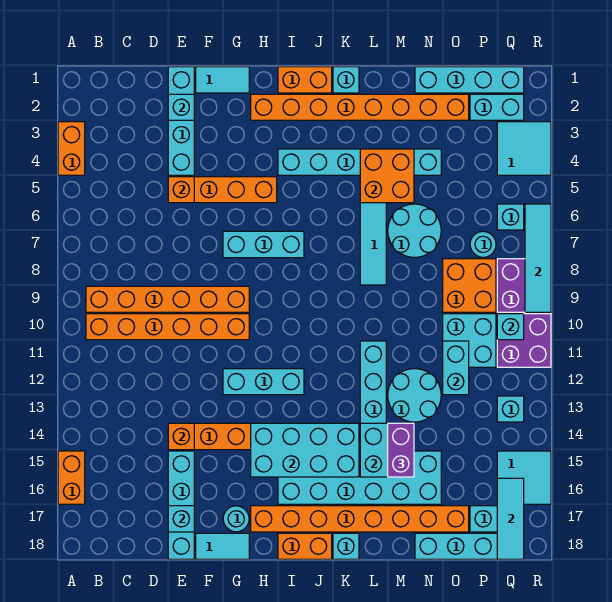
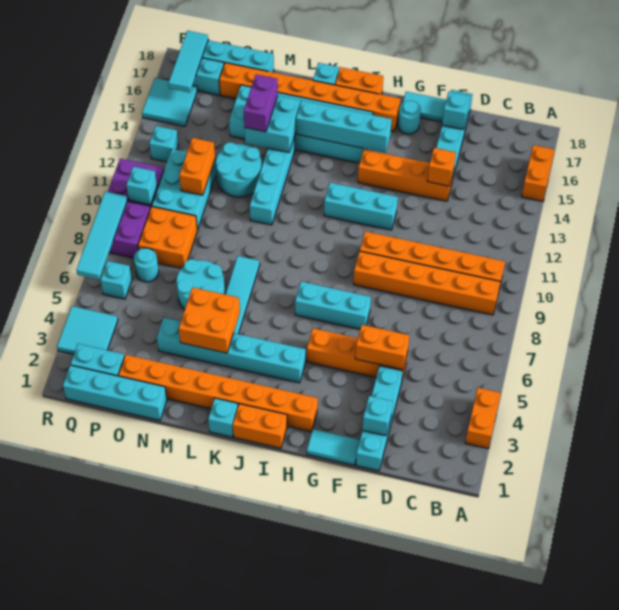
orange 1x1 brick [168,177,194,203] -> orange 1x2 brick [355,325,410,370]
cyan 2x4 brick [251,423,359,477] -> cyan 1x4 brick [296,101,392,153]
cyan 2x2 brick [443,314,496,367] -> cyan 2x3 brick [152,149,216,230]
cyan 1x2 brick [443,341,469,395] -> orange 1x2 brick [179,138,215,195]

